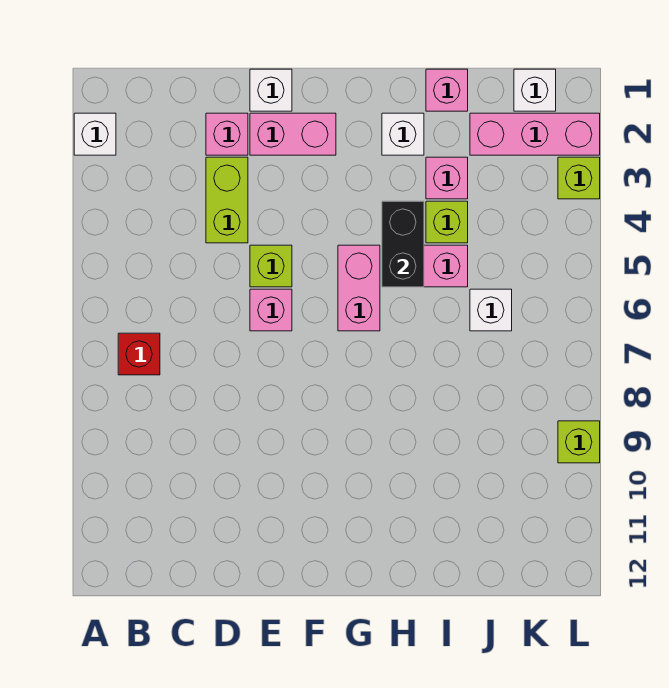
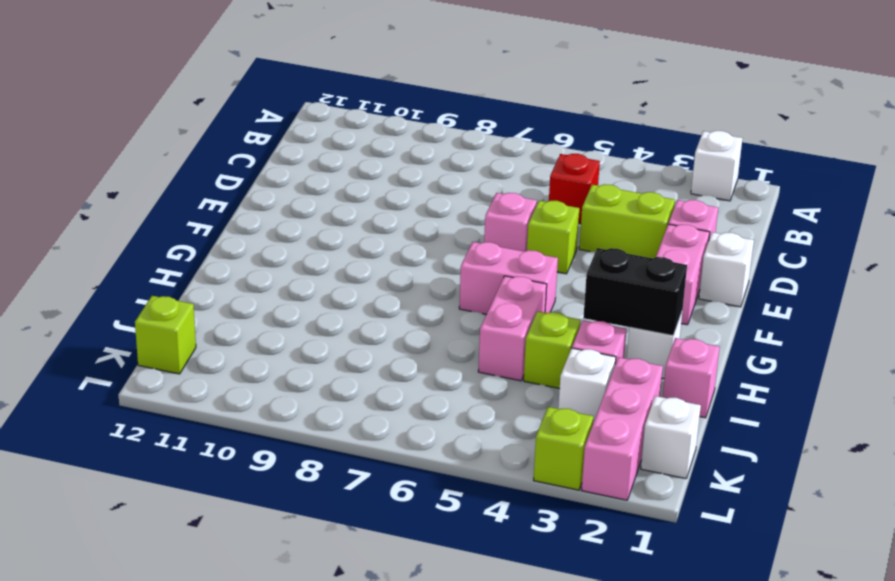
red 1x1 brick [118,333,160,375] -> red 1x1 brick moved to [549,154,600,224]
black 1x2 brick [382,201,424,287] -> black 1x2 brick moved to [583,248,687,336]
white 1x1 brick [470,289,512,331] -> white 1x1 brick moved to [558,348,616,423]
lime 1x1 brick [558,421,600,463] -> lime 1x1 brick moved to [135,296,196,374]

